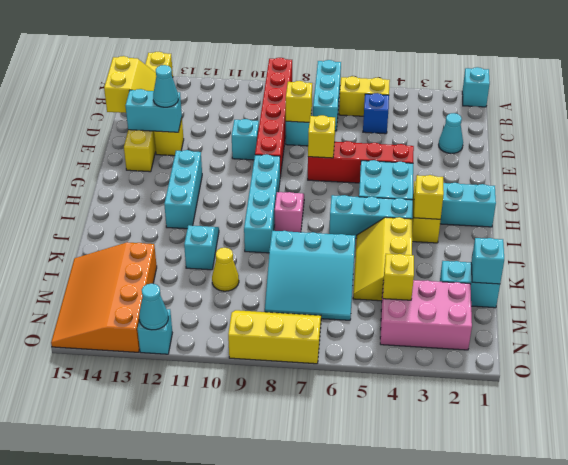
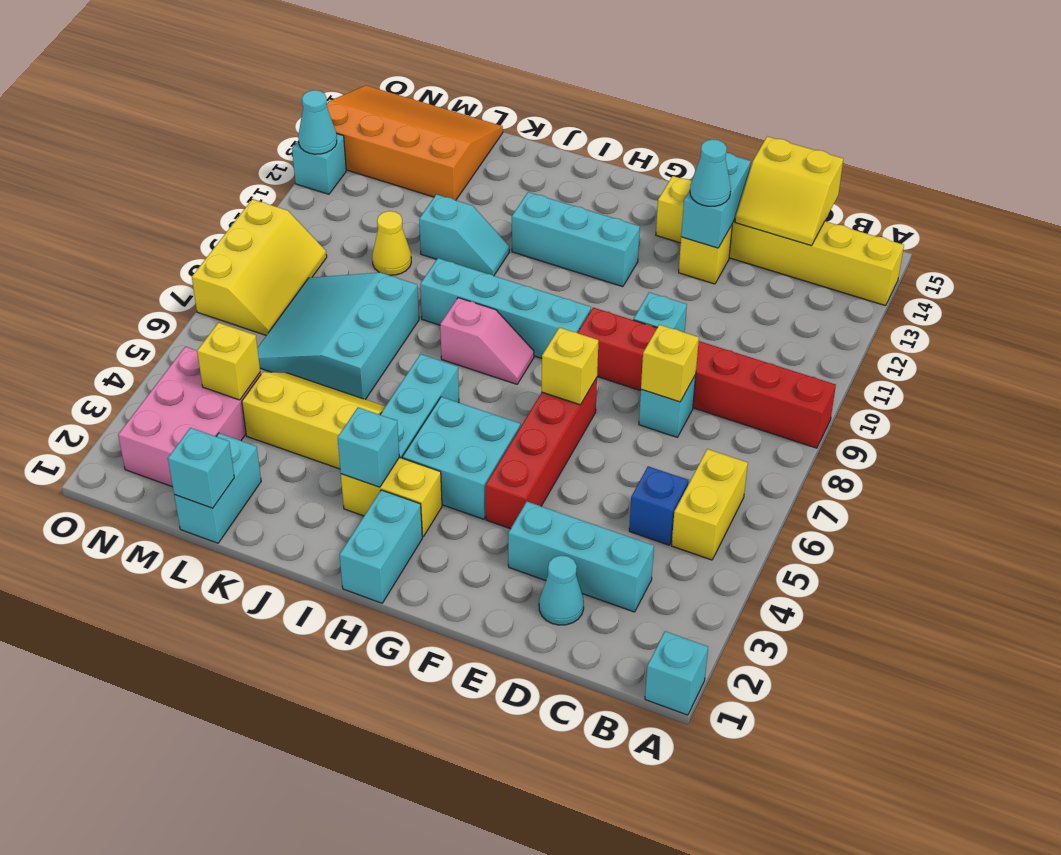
cyan 1x3 brick [313,60,341,131] -> cyan 1x3 brick moved to [508,502,654,612]
yellow 1x1 brick [414,175,444,219] -> cyan 1x1 brick [338,407,399,487]

